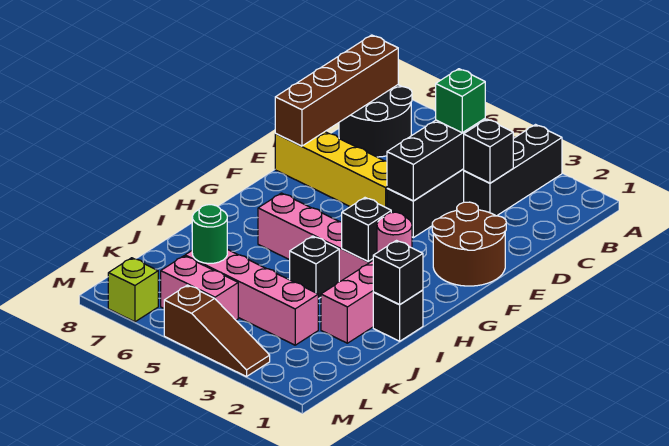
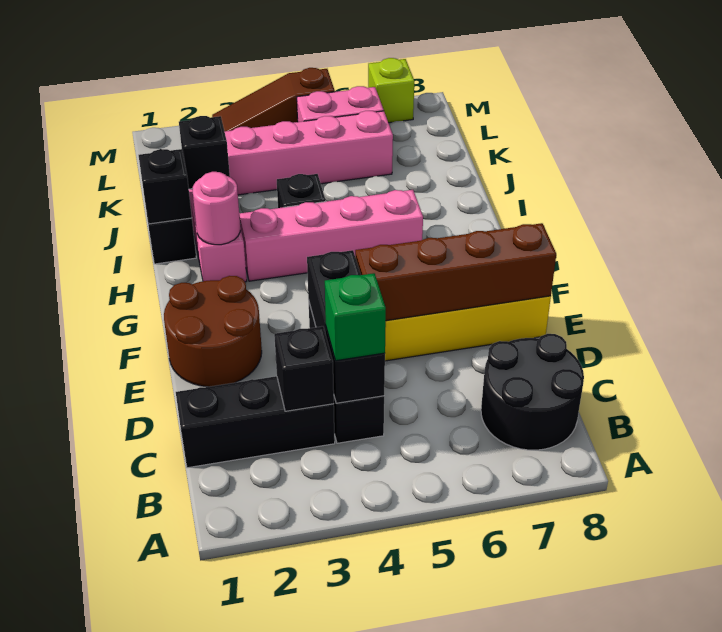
black 1x3 brick [464,125,562,216] -> black 1x3 brick turned to [176,376,335,468]
brown 1x4 brick [275,35,398,146] -> brown 1x4 brick turned to [355,223,556,321]
black 1x1 brick [342,198,391,262] -> black 1x1 brick moved to [179,116,230,189]
green 1x1 round brick [192,205,227,263] -> none

